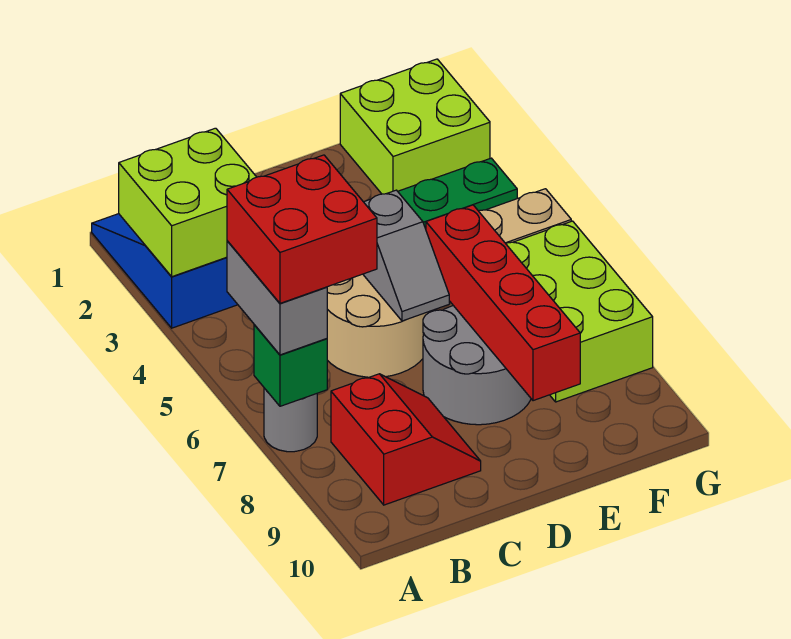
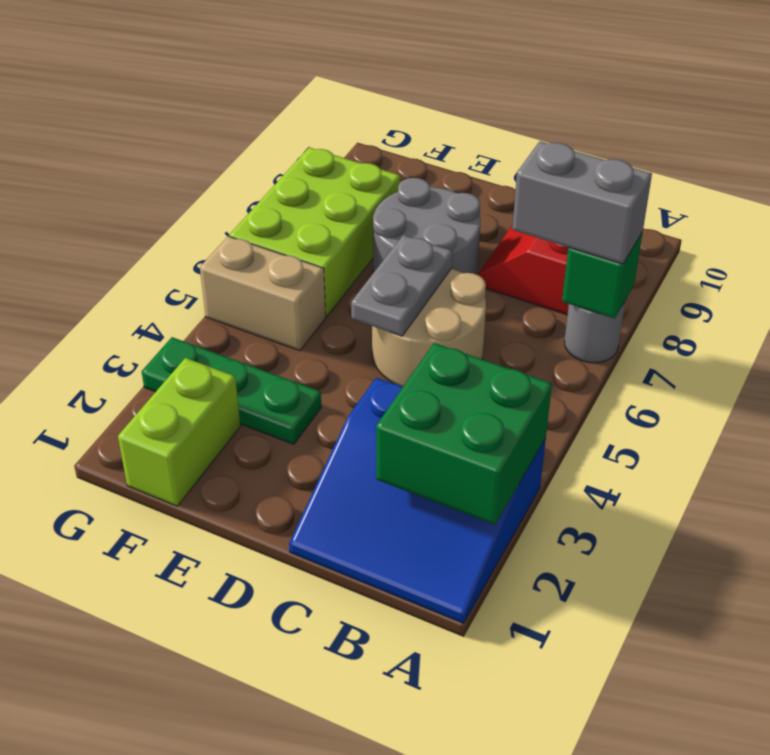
lime 2x2 brick [119,128,256,277] -> green 2x2 brick [376,343,552,525]
grey 1x2 brick [227,241,327,355] -> grey 1x2 brick turned to [512,141,652,264]
red 2x2 brick [227,155,377,303] -> none
grey 1x2 slope [363,190,449,321] -> grey 1x2 plate [351,235,452,336]
red 1x4 brick [426,205,580,401] -> none
lime 2x2 brick [340,59,490,194] -> lime 1x2 brick [118,358,240,506]

